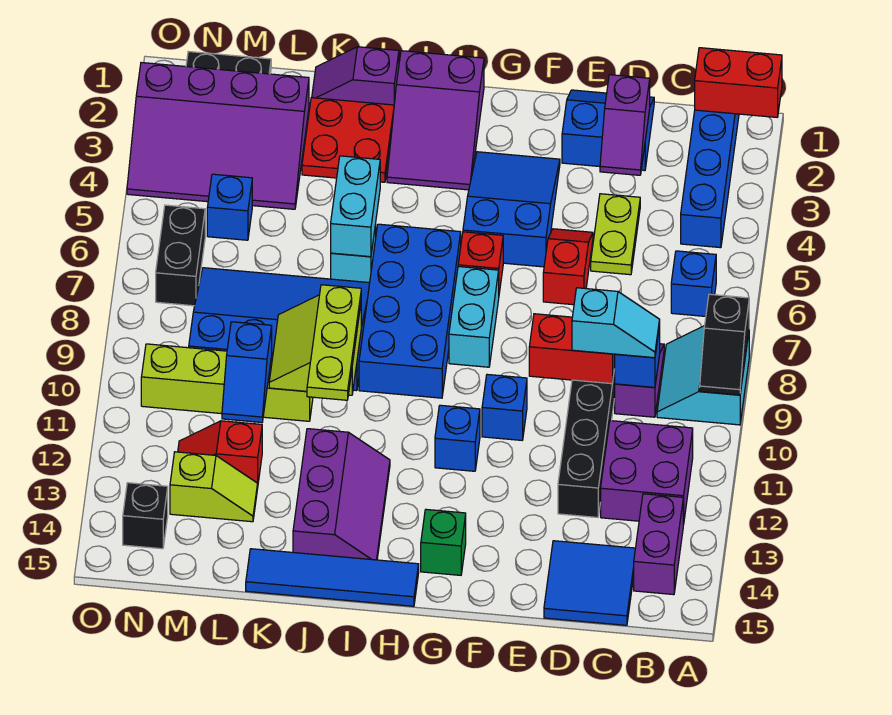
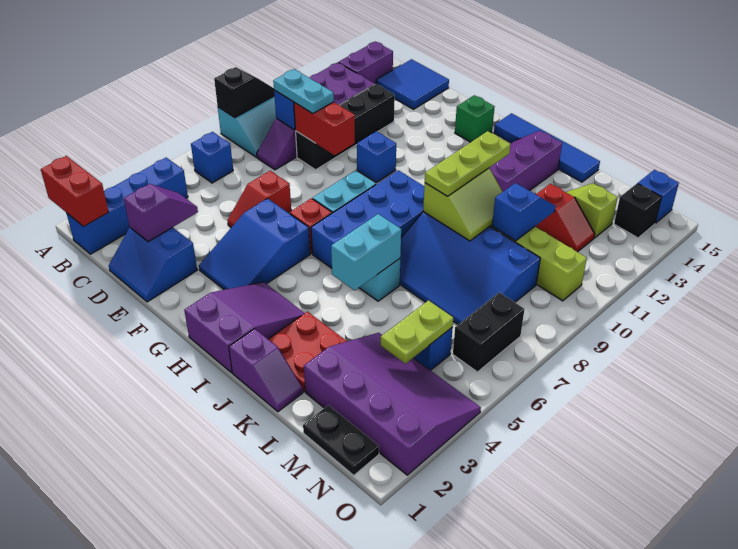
cyan 1x2 slope [572,288,660,358] -> cyan 1x2 plate [273,69,334,114]
lime 1x2 plate [591,194,640,275] -> lime 1x2 plate moved to [381,301,453,364]
blue 1x1 brick [435,405,480,471] -> blue 1x1 brick moved to [638,170,679,223]

